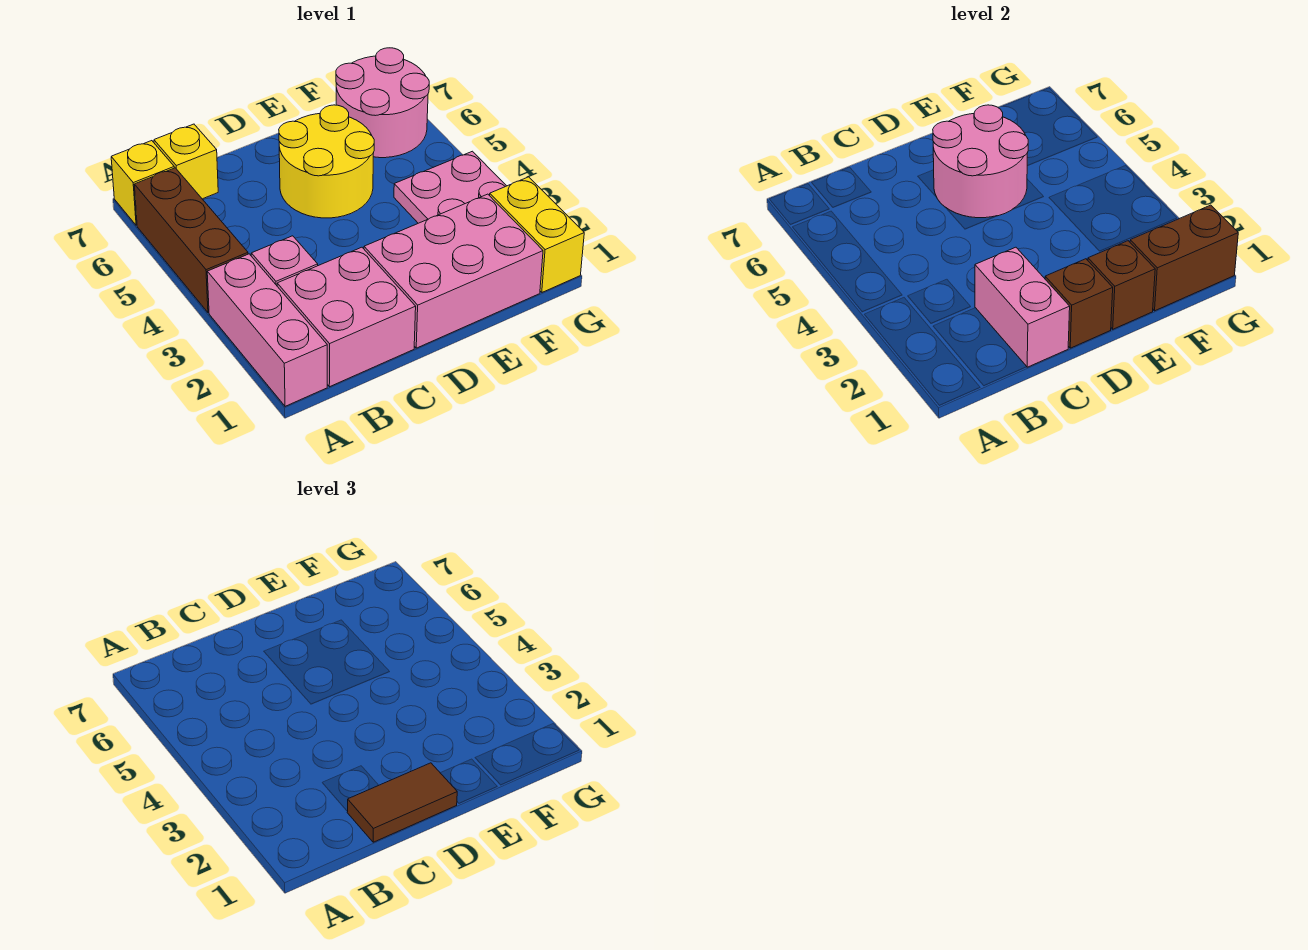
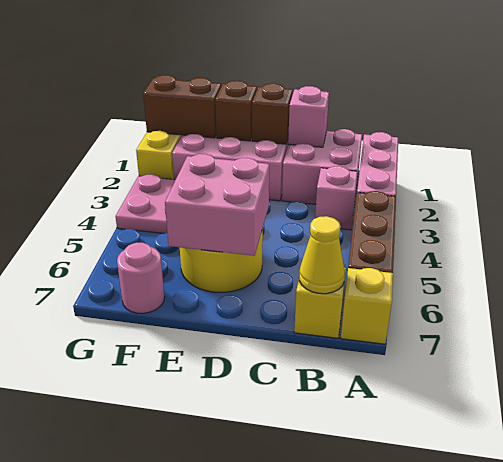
none -> yellow 1x1 cone [299,216,345,294]
pink 1x2 brick [975,247,1070,367] -> pink 1x1 brick [288,86,329,147]
brown 1x2 tile [347,763,457,842] -> none
pink 2x2 round brick [933,105,1028,218] -> pink 2x2 brick [165,154,269,256]
pink 2x2 round brick [336,48,429,158] -> pink 1x1 round brick [117,243,165,313]

